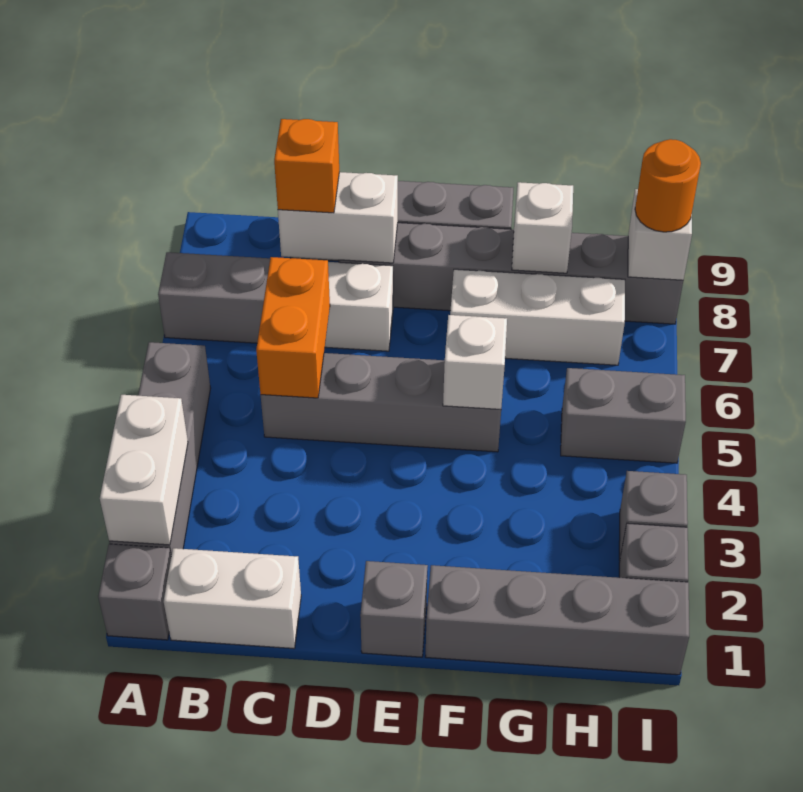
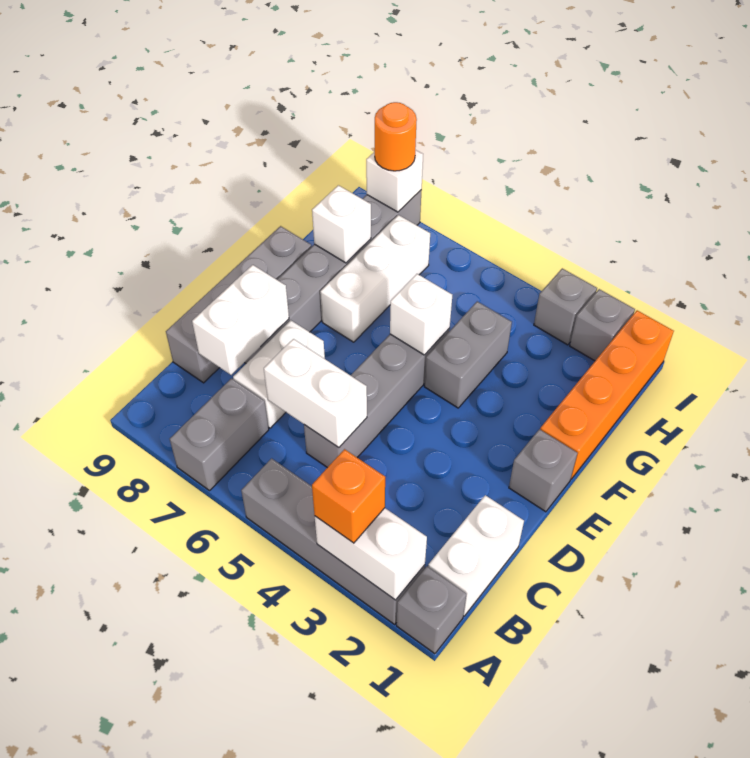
orange 1x2 brick [256,257,330,398] -> white 1x2 brick [264,339,367,448]
orange 1x1 brick [274,119,339,213] -> orange 1x1 brick moved to [312,449,385,543]
grey 1x4 brick [426,565,689,675] -> orange 1x4 brick [540,310,674,479]
grey 1x2 brick [561,368,686,463] -> grey 1x2 brick moved to [424,301,512,408]

